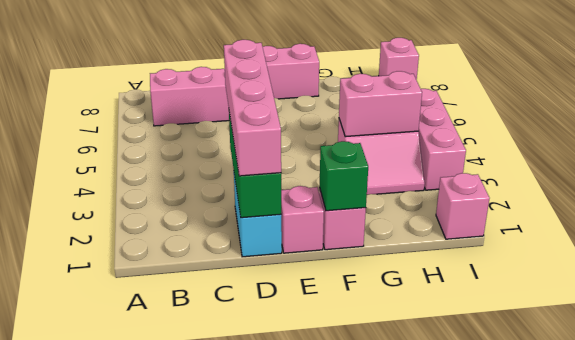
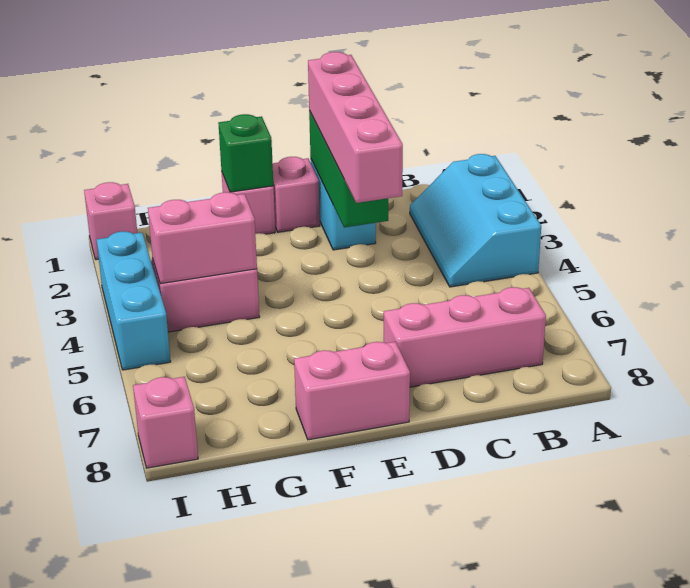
none -> cyan 2x3 slope [410,154,541,287]
pink 1x3 brick [418,89,466,190] -> cyan 1x3 brick [97,231,171,370]

